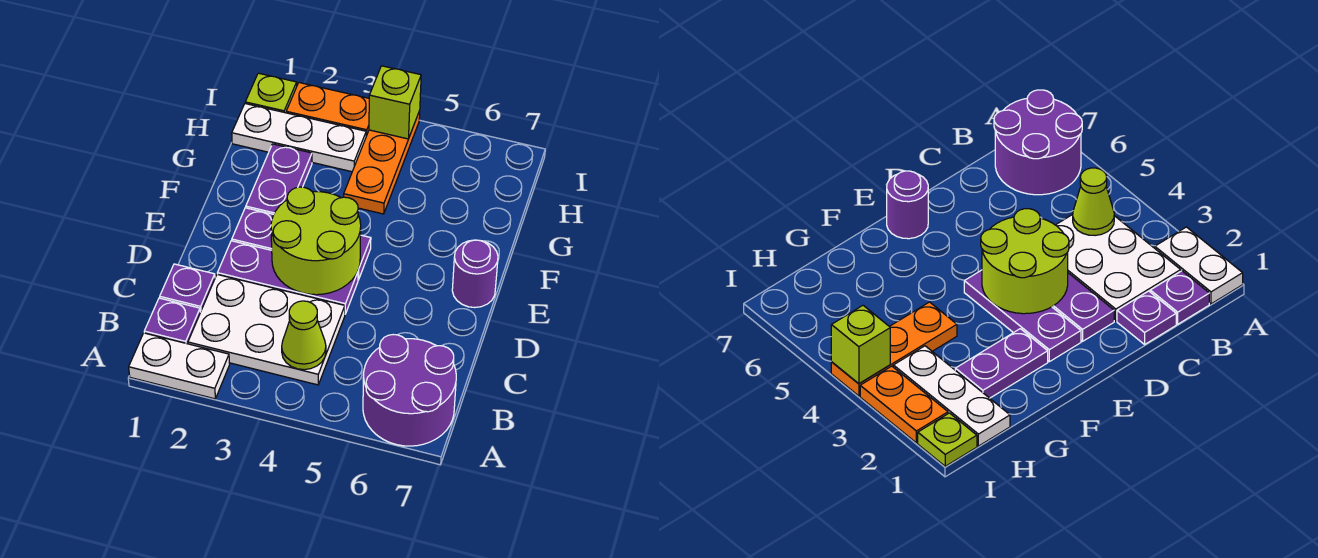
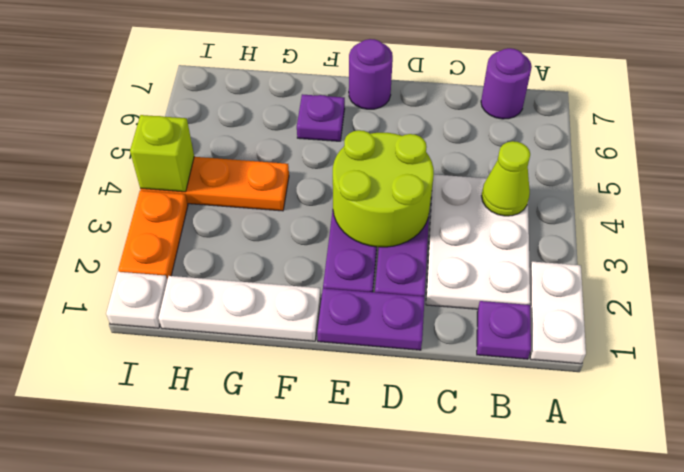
purple 2x2 round brick [363,335,456,446] -> purple 1x1 round brick [481,48,532,119]
purple 1x1 plate [160,264,215,312] -> purple 1x1 plate moved to [297,94,345,141]
purple 1x2 plate [246,144,312,214] -> purple 1x2 plate moved to [317,288,425,350]
white 1x3 plate [232,104,366,172] -> white 1x3 plate turned to [159,276,321,341]
lime 1x1 plate [245,73,297,113] -> white 1x1 plate [106,272,167,328]

